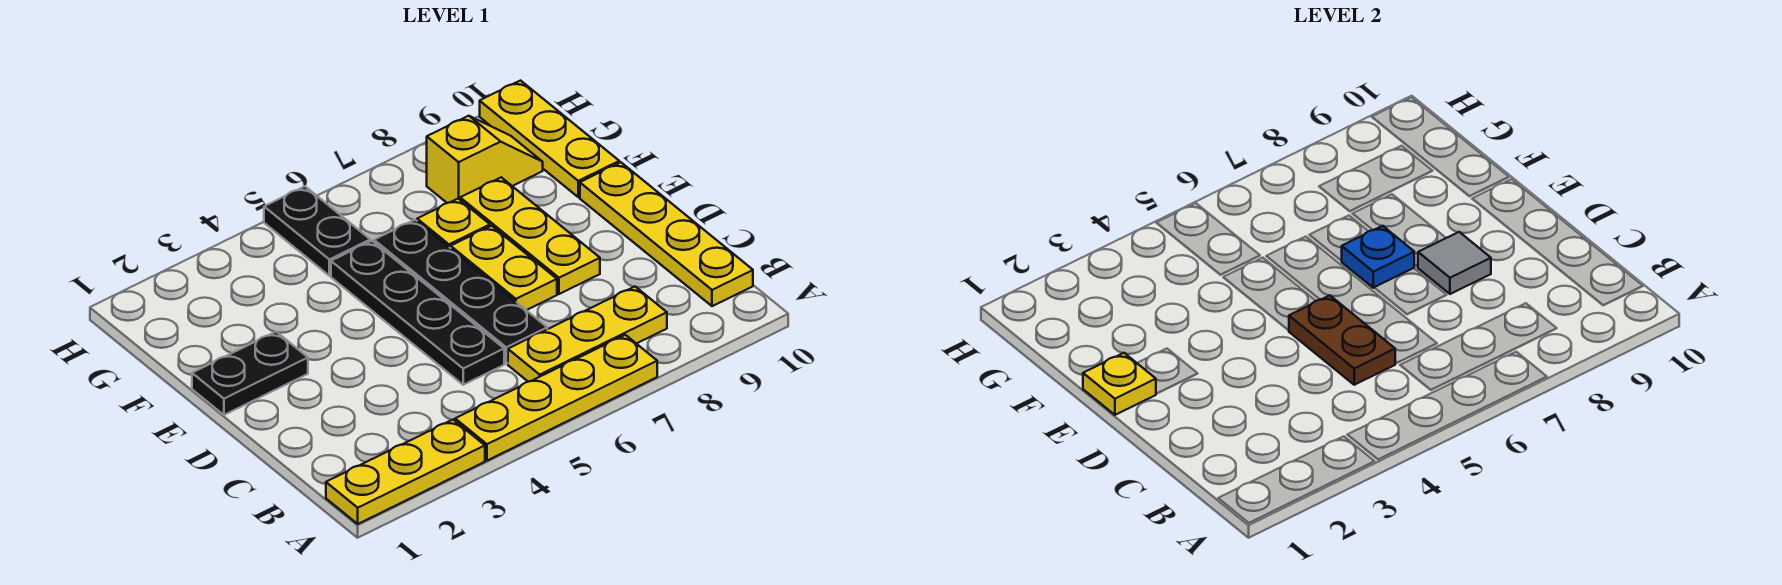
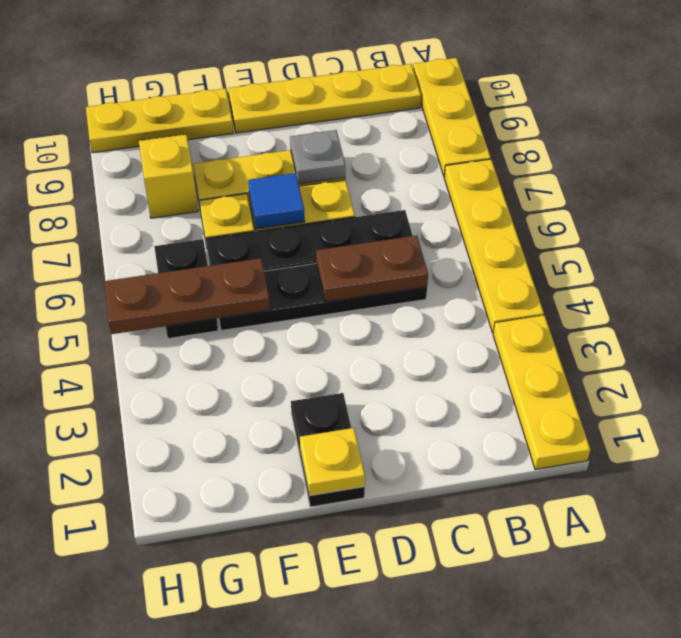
yellow 1x3 plate [508,287,667,382] -> yellow 1x3 plate moved to [413,58,491,177]
grey 1x1 tile [1418,232,1491,294] -> grey 1x1 plate [290,130,345,184]
blue 1x1 plate [1342,226,1414,288] -> blue 1x1 tile [248,173,305,229]
none -> brown 1x3 plate [104,258,270,334]
black 1x2 plate [264,186,370,276] -> black 1x2 plate turned to [154,239,218,339]

